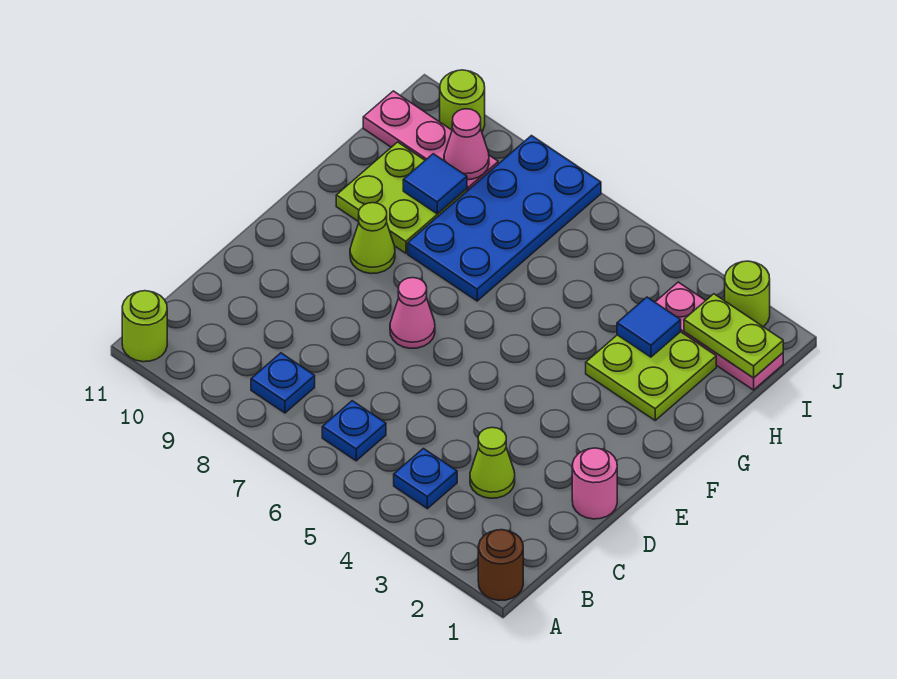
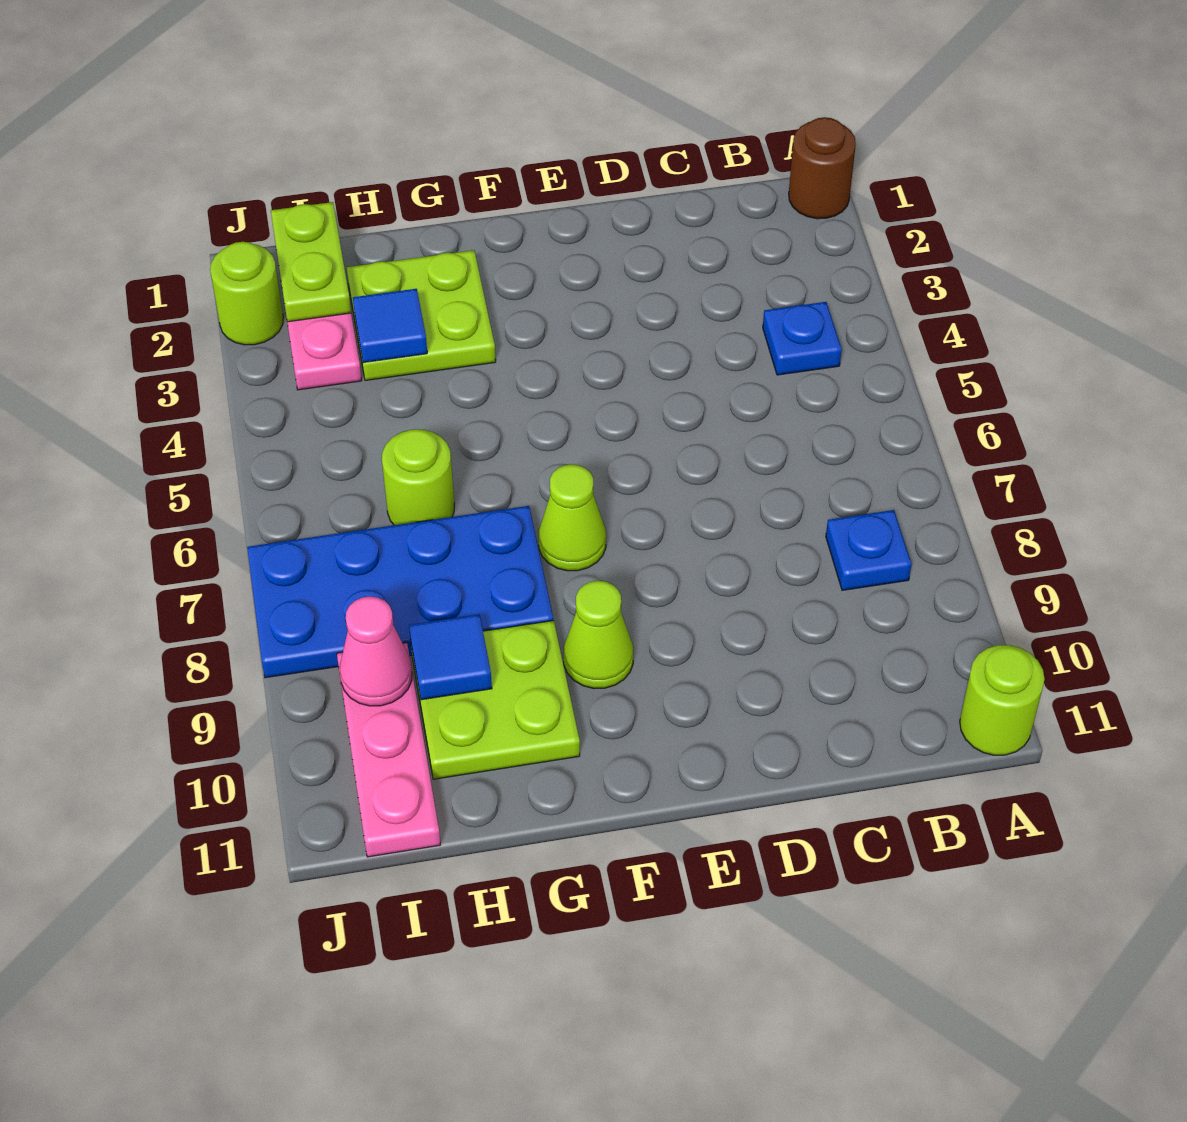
blue 1x1 plate [322,401,386,461] -> none
lime 1x1 cone [470,427,515,498] -> lime 1x1 cone moved to [539,464,606,571]
pink 1x1 round brick [572,448,617,519] -> none
pink 1x1 cone [390,278,435,348] -> none
lime 1x1 round brick [440,70,485,131] -> lime 1x1 round brick moved to [382,429,454,525]

